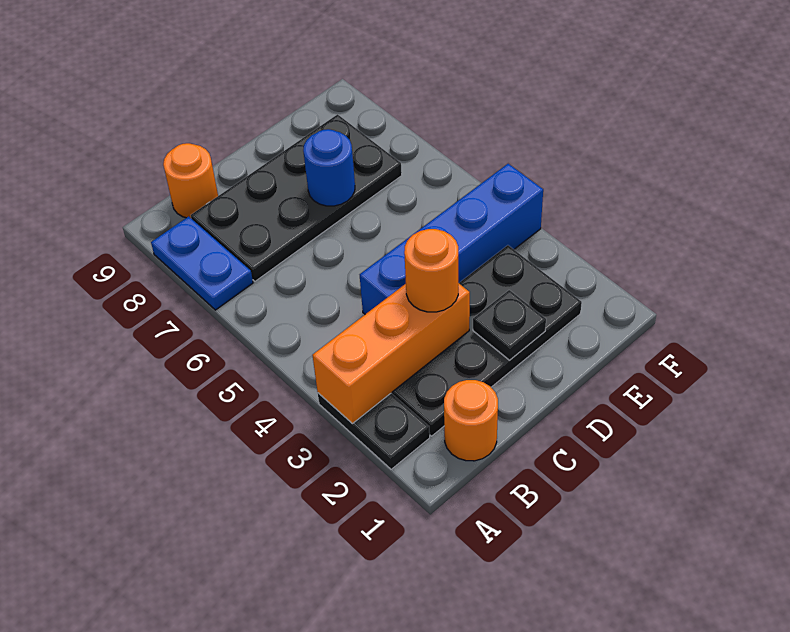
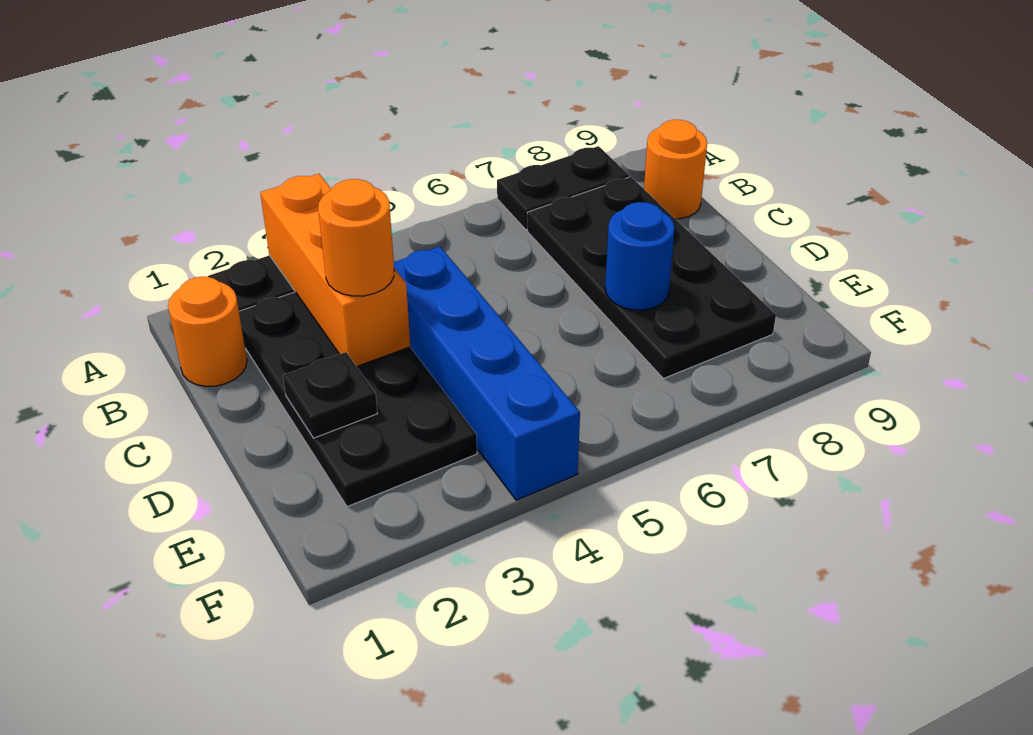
blue 1x2 plate [151,216,253,310] -> black 1x2 plate [497,146,629,230]

